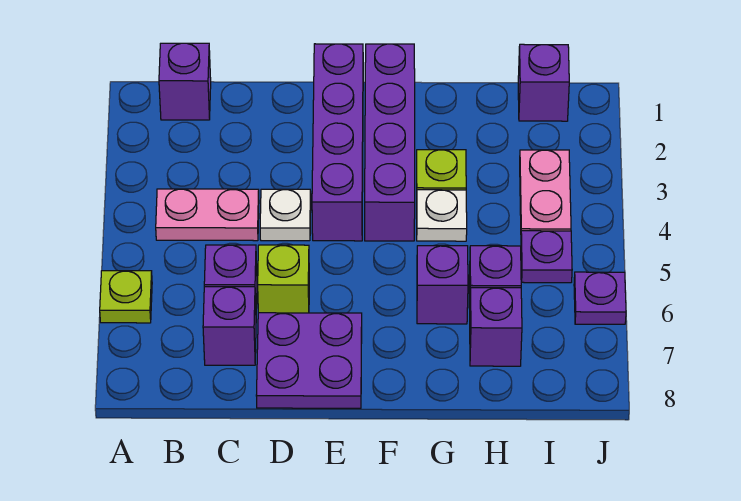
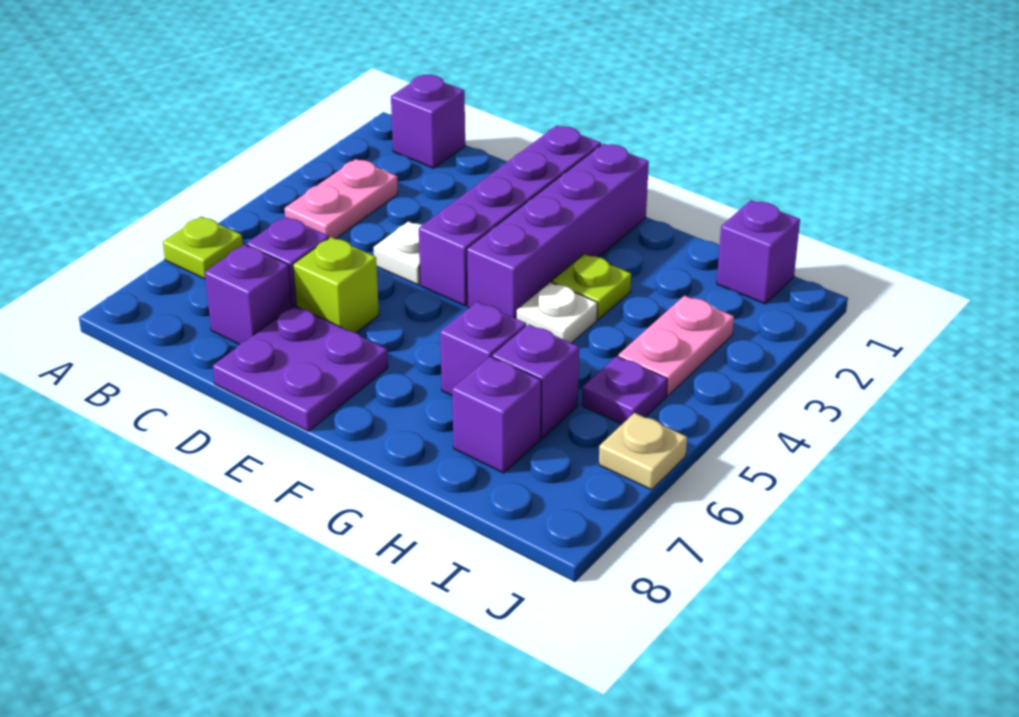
pink 1x2 plate [156,189,259,241] -> pink 1x2 plate turned to [285,159,398,239]
purple 1x1 plate [574,272,626,324] -> tan 1x1 plate [599,413,687,490]

